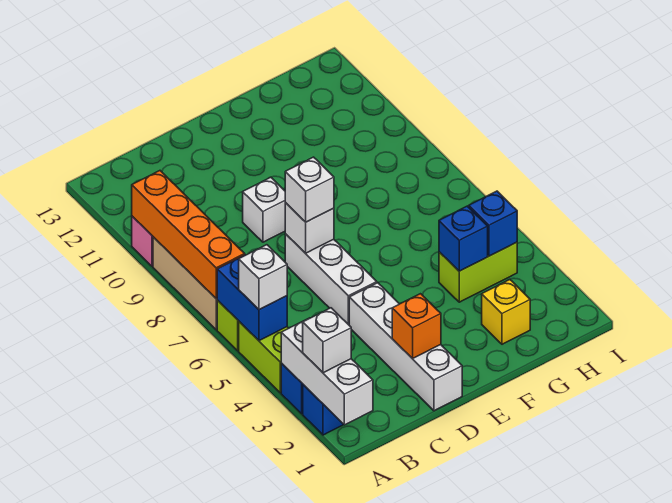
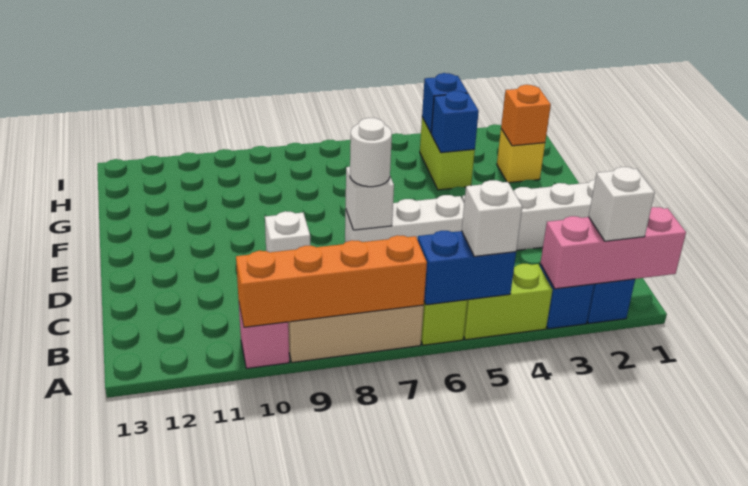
white 1x3 brick [281,318,373,425] -> pink 1x3 brick [540,207,686,289]
orange 1x1 brick [392,294,441,359] -> orange 1x1 brick moved to [501,85,551,146]
white 1x1 brick [285,157,334,222] -> white 1x1 round brick [350,118,392,187]

